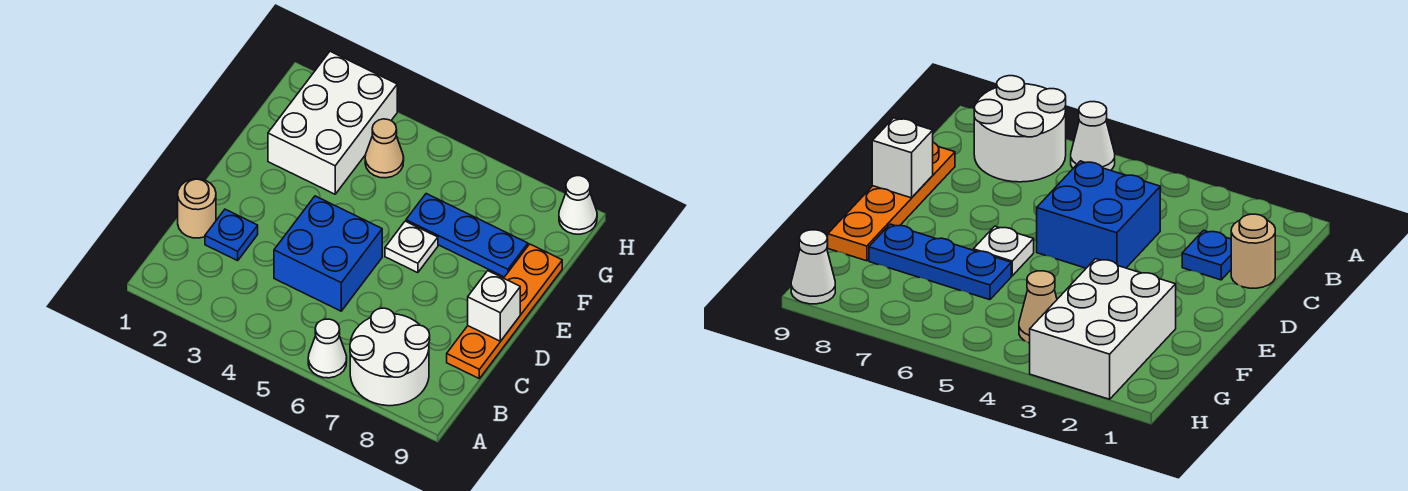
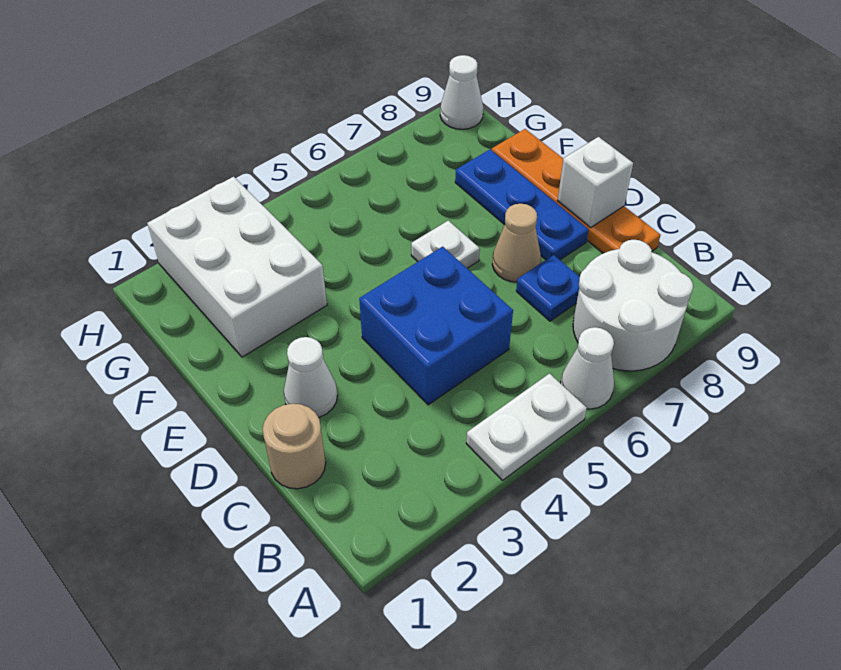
none -> white 1x2 plate [466,374,587,480]
blue 1x1 plate [205,209,258,261] -> blue 1x1 plate moved to [516,255,580,321]
none -> white 1x1 cone [284,337,337,418]
blue 1x3 plate [406,194,528,277] -> blue 1x3 plate turned to [455,149,589,260]
tan 1x1 cone [365,119,404,178] -> tan 1x1 cone moved to [492,204,541,282]

